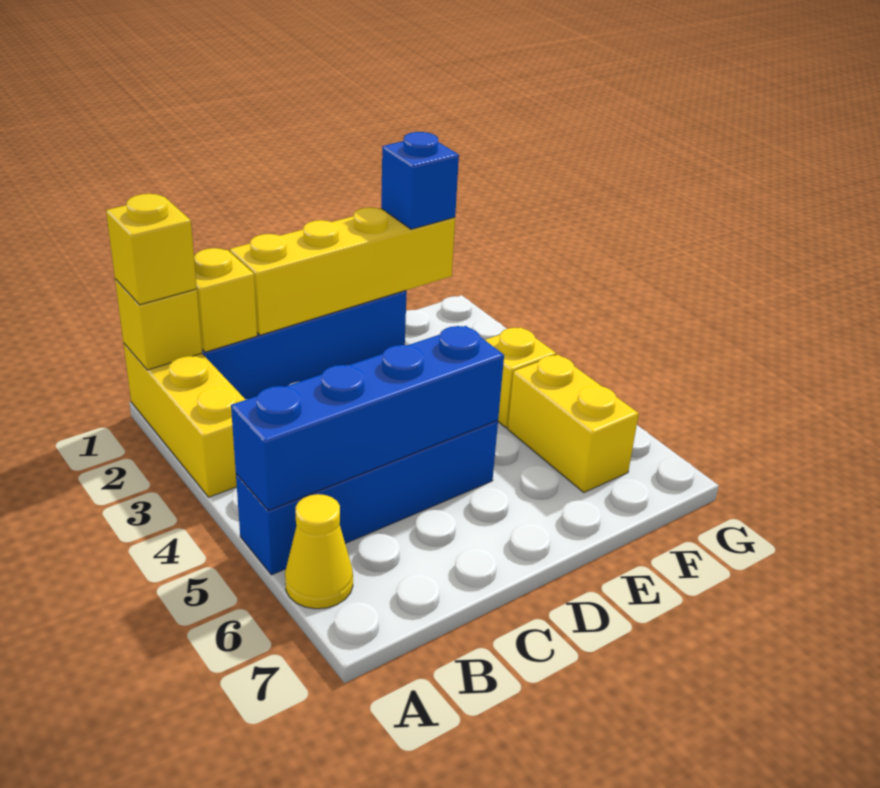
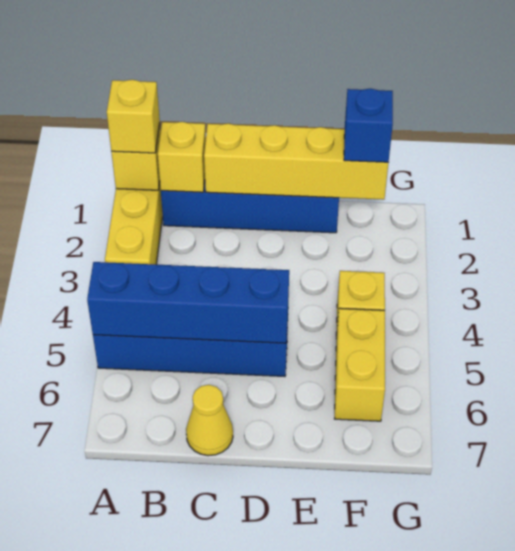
yellow 1x1 cone [285,494,353,609] -> yellow 1x1 cone moved to [186,385,233,456]

